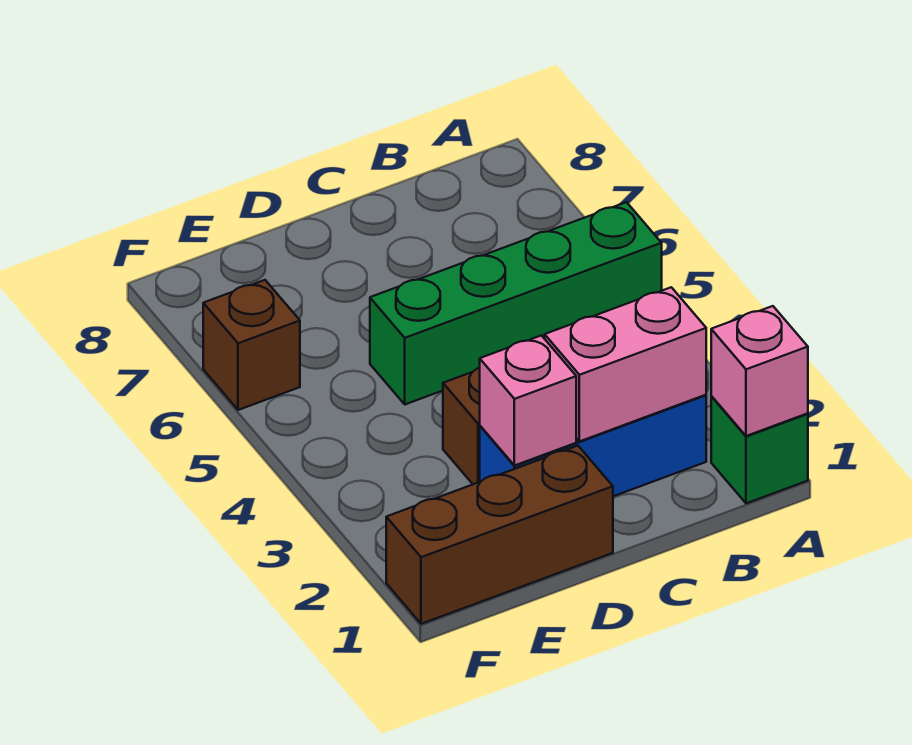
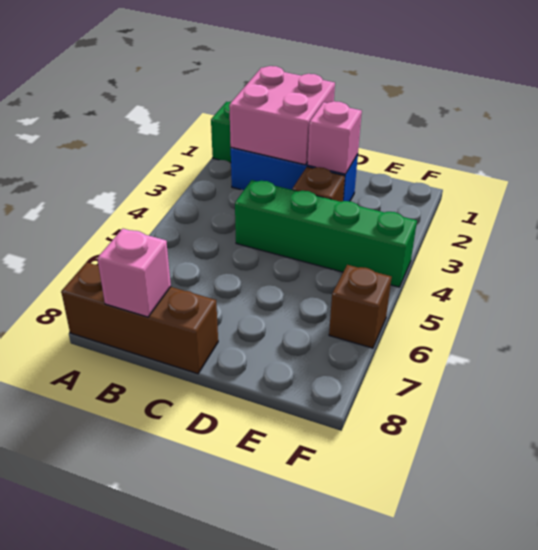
pink 1x1 brick [711,306,808,436] -> pink 1x1 brick moved to [97,229,171,317]
green 1x4 brick [370,202,662,404] -> green 1x4 brick moved to [235,180,417,287]
pink 1x2 brick [545,287,706,441] -> pink 2x2 brick [229,66,335,165]
brown 1x3 brick [386,446,613,624] -> brown 1x3 brick moved to [61,262,218,374]

